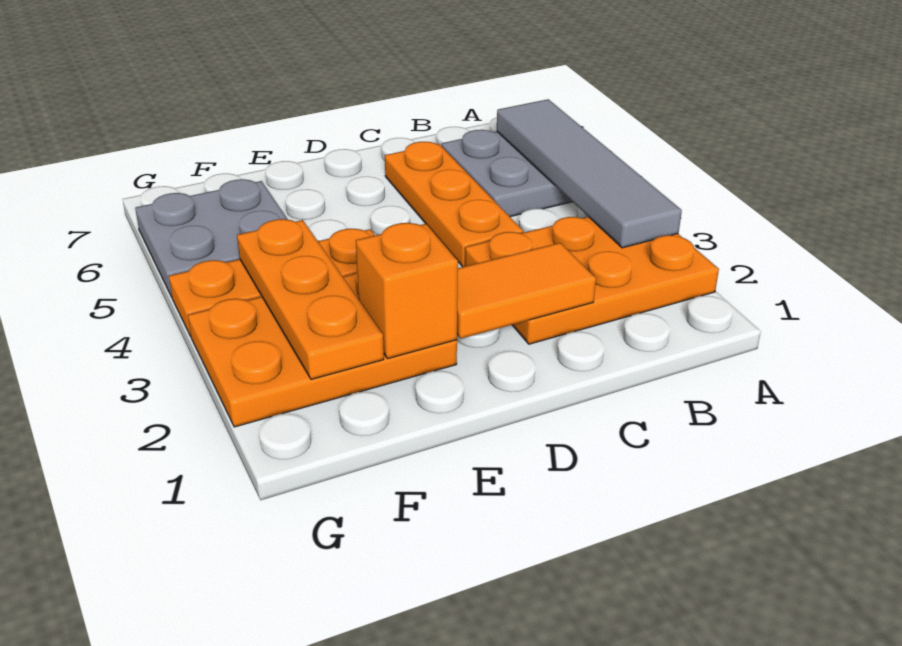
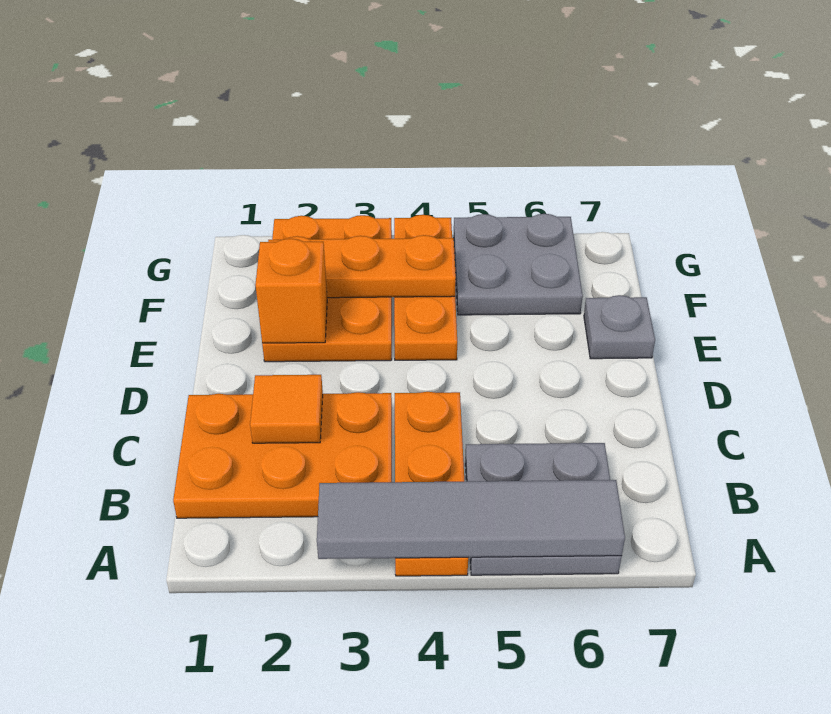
orange 2x3 plate [465,217,719,344] -> orange 2x3 plate turned to [173,392,392,518]
orange 1x2 tile [457,243,596,339] -> orange 1x1 tile [250,375,323,443]
orange 1x3 plate [385,142,523,267] -> orange 1x3 plate turned to [395,392,468,576]
none -> grey 1x1 plate [584,295,655,359]

